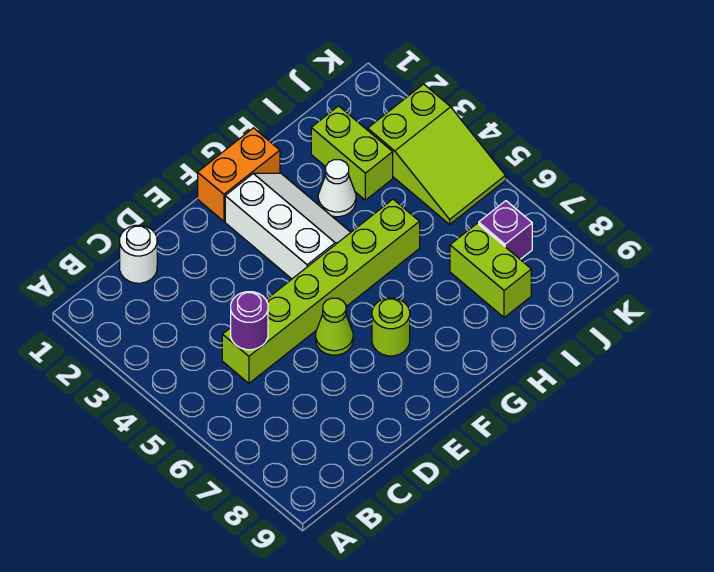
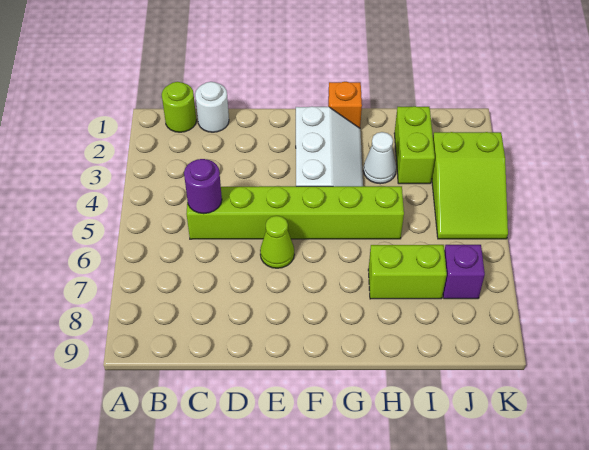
orange 1x2 brick [198,128,280,221] -> orange 1x1 brick [328,82,362,128]
lime 1x1 round brick [372,298,410,356] -> lime 1x1 round brick moved to [162,82,196,132]
lime 1x2 brick [450,223,531,318] -> lime 1x2 brick turned to [368,245,447,299]

